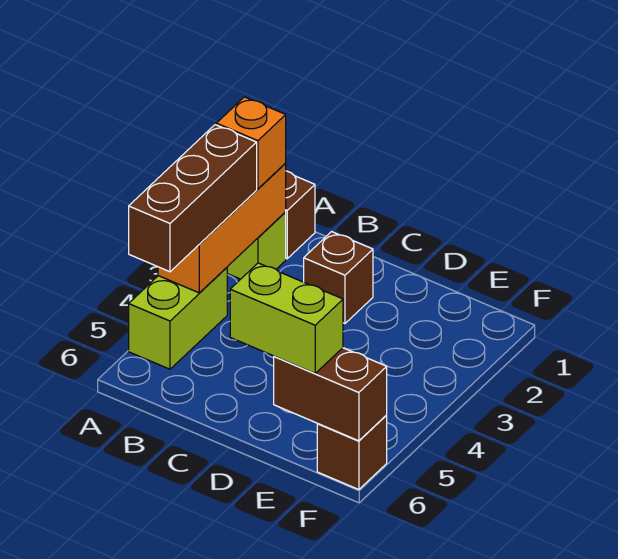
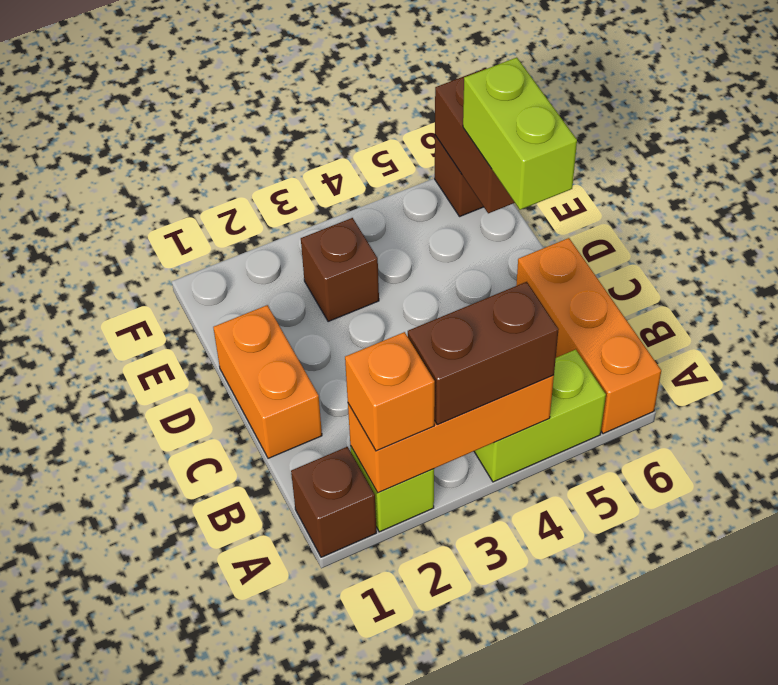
brown 1x3 brick [129,125,257,272] -> brown 1x2 brick [408,282,559,425]
none -> orange 1x3 brick [516,238,661,434]
none -> orange 1x2 brick [213,305,322,458]
brown 1x1 brick [304,232,373,323] -> brown 1x1 brick moved to [301,218,379,322]

